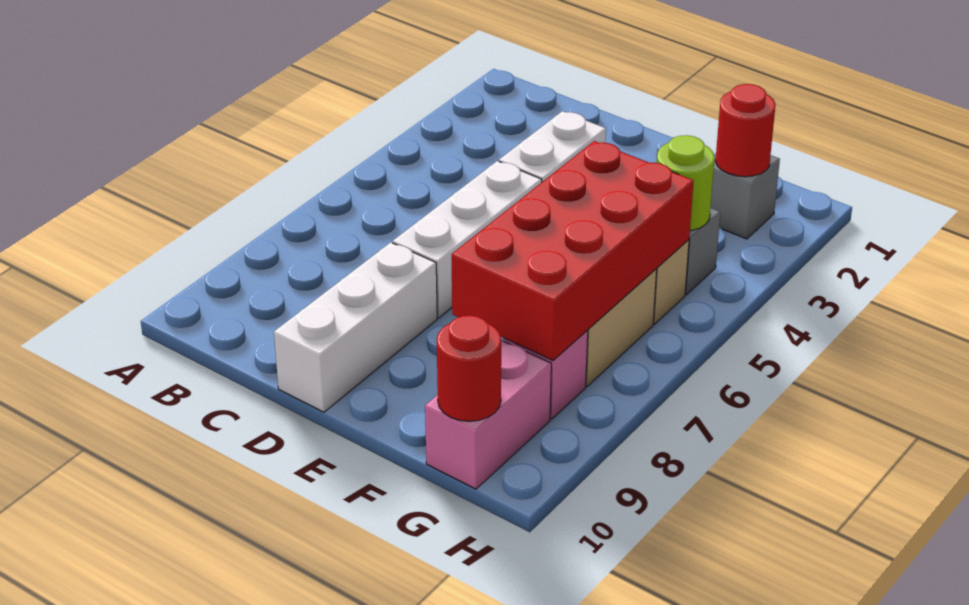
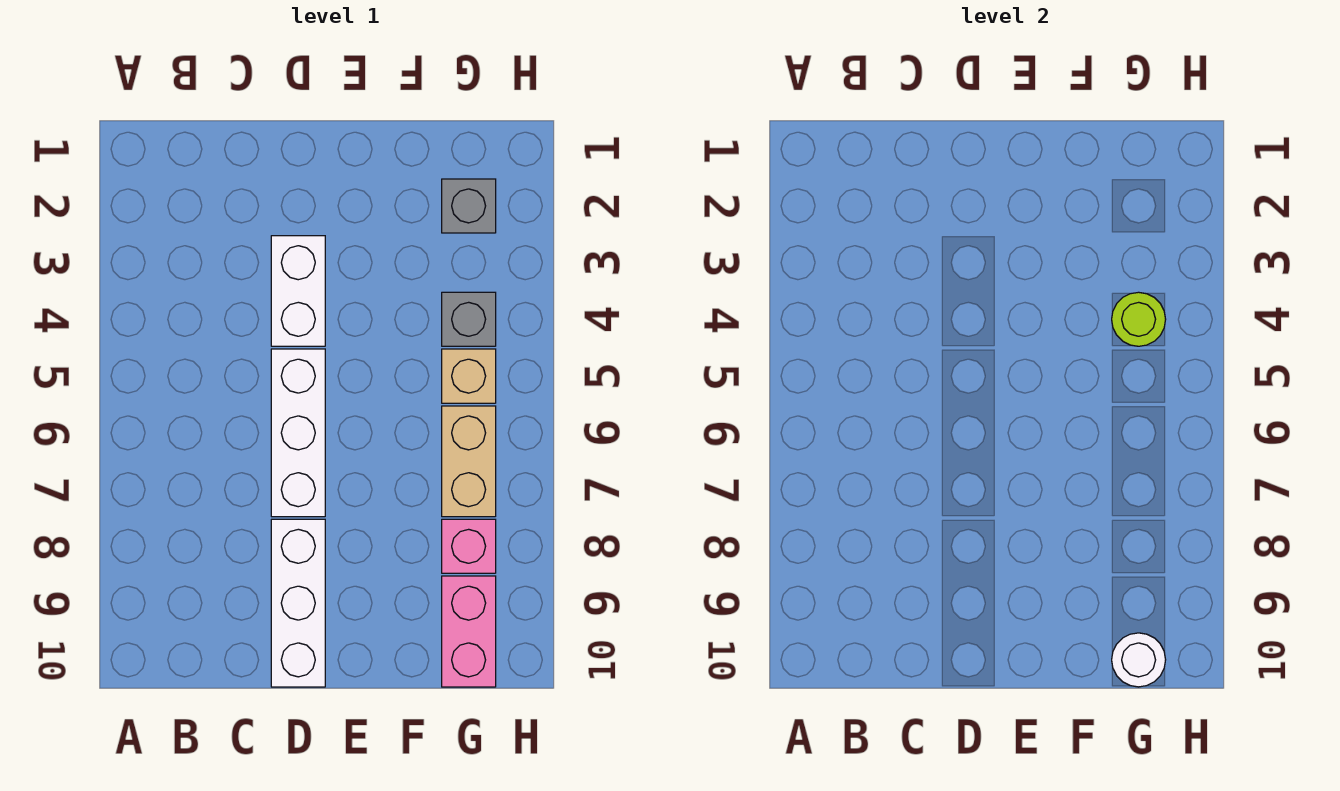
red 2x4 brick [452,141,694,360] -> none
red 1x1 round brick [715,84,776,177] -> none
red 1x1 round brick [437,315,501,421] -> white 1x1 round brick [1112,633,1166,687]

